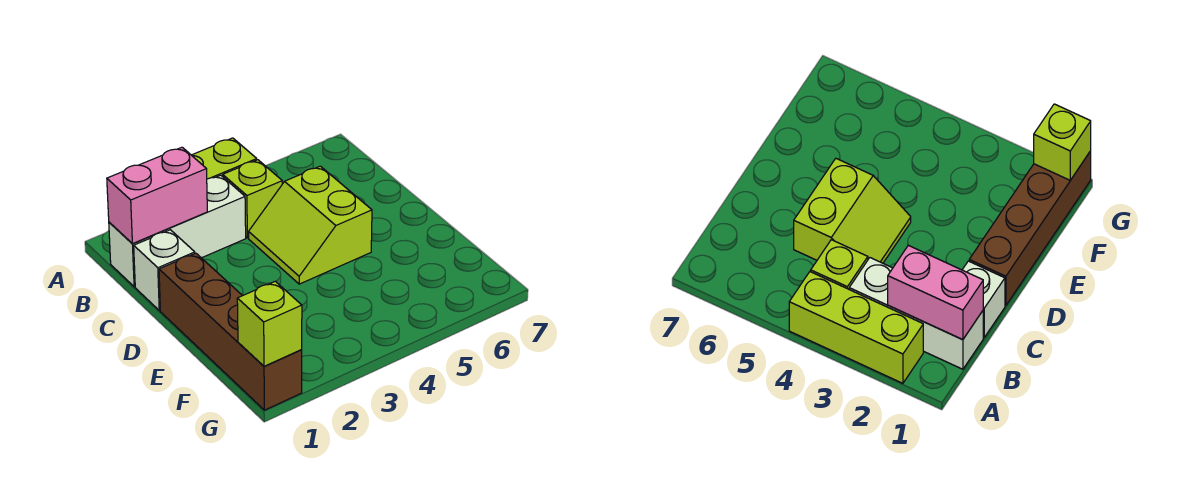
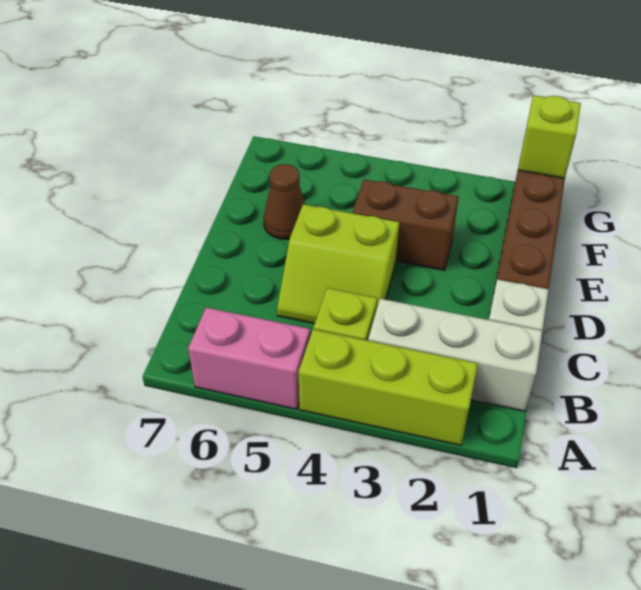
pink 1x2 brick [107,147,207,244] -> pink 1x2 brick moved to [188,307,310,409]
lime 2x2 slope [249,166,372,284] -> lime 2x2 slope turned to [277,204,399,324]
none -> brown 1x2 brick [353,180,459,270]
none -> brown 1x1 cone [263,164,305,239]

